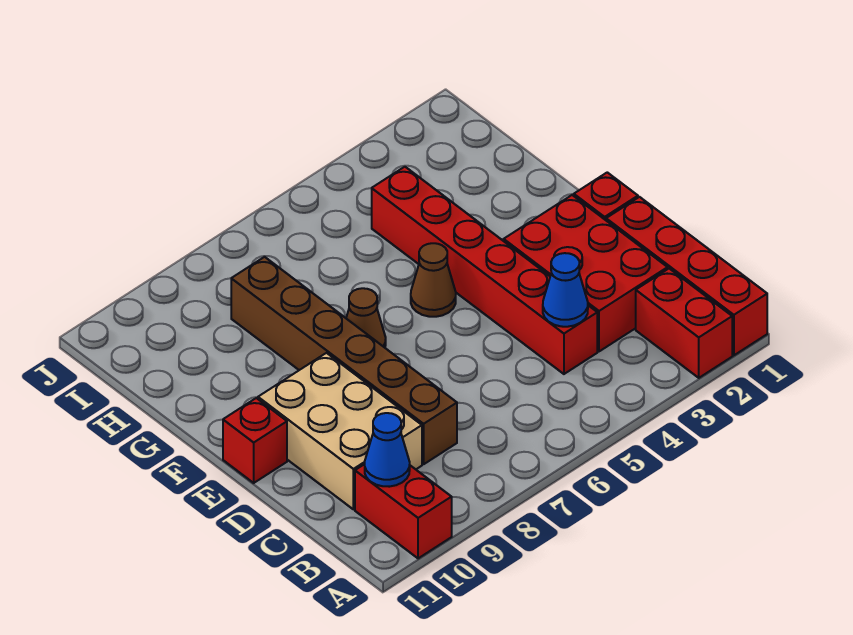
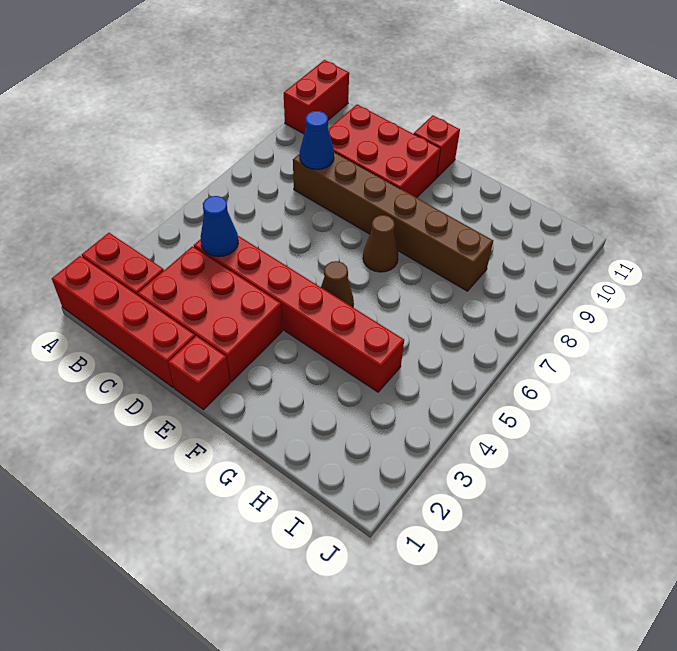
red 1x2 brick [355,464,452,558] -> red 1x2 brick turned to [284,60,349,134]
blue 1x1 cone [365,413,410,487] -> blue 1x1 cone moved to [300,111,334,169]
tan 2x3 brick [258,353,422,509] -> red 2x3 brick [328,104,441,198]

